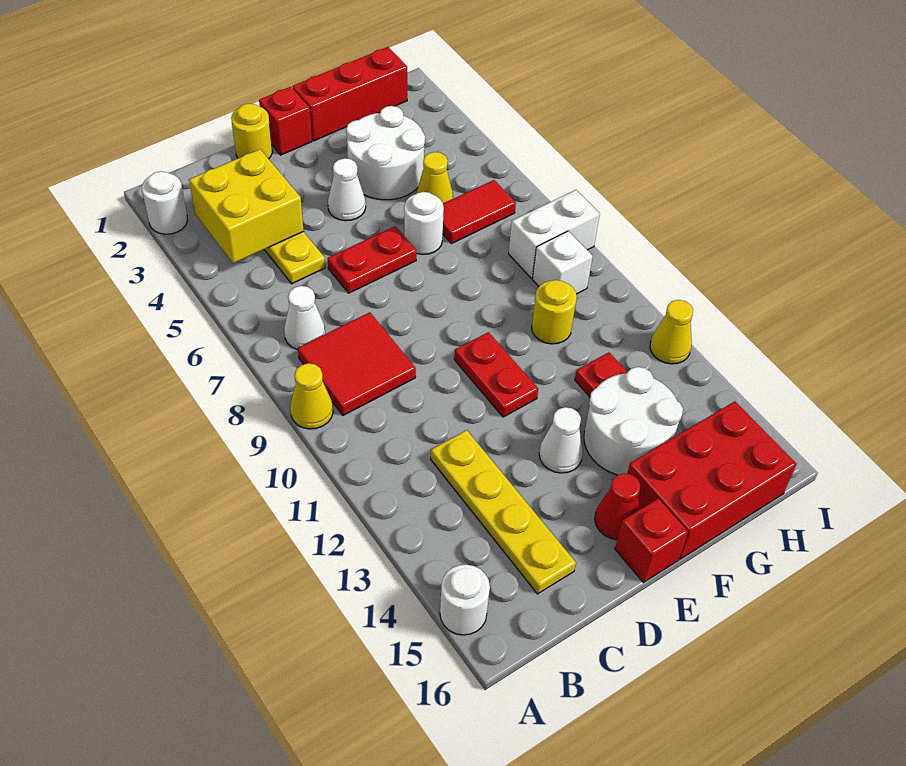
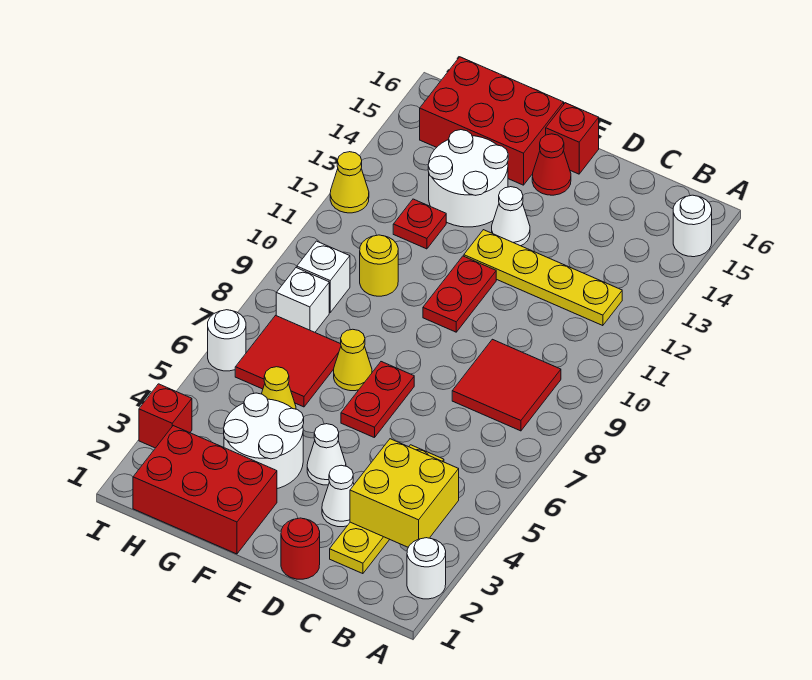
yellow 1x1 cone [290,363,333,429] -> yellow 1x1 cone moved to [334,329,372,391]
white 1x1 cone [284,286,325,350] -> white 1x1 cone moved to [322,465,354,527]
yellow 1x4 plate [431,430,576,594] -> yellow 1x4 plate turned to [464,230,622,326]
yellow 1x1 round brick [231,103,272,159] -> red 1x1 round brick [281,518,320,579]
red 1x2 plate [327,226,416,293] -> red 1x2 plate turned to [341,362,414,438]
red 1x1 brick [259,87,312,155] -> red 1x1 brick moved to [139,384,192,448]
red 1x3 brick [293,47,407,141] -> red 2x3 brick [133,426,277,554]
white 1x1 round brick [404,192,444,254] -> white 1x1 round brick moved to [208,310,246,371]
red 1x2 tile [443,180,516,244] -> red 2x2 tile [235,316,341,407]
white 1x2 brick [509,190,600,278] -> white 1x1 brick [276,268,329,332]

